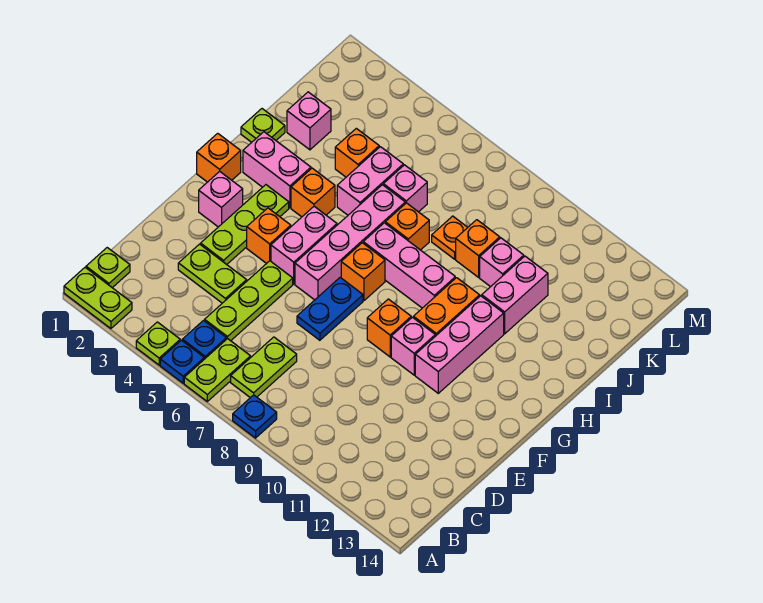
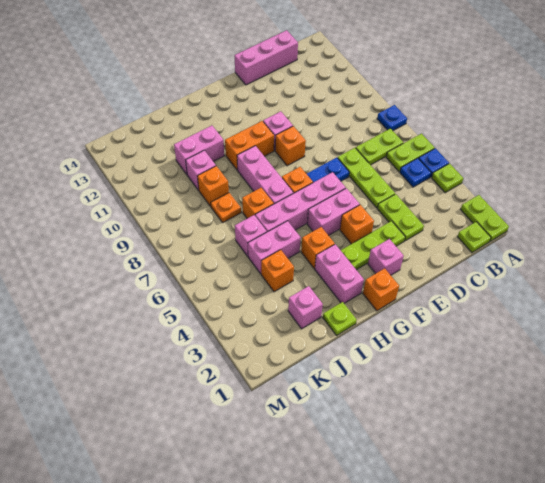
lime 1x3 plate [205,261,293,341] -> lime 1x3 plate turned to [338,148,395,208]
pink 1x3 brick [415,296,504,393] -> pink 1x3 brick moved to [234,30,298,85]

